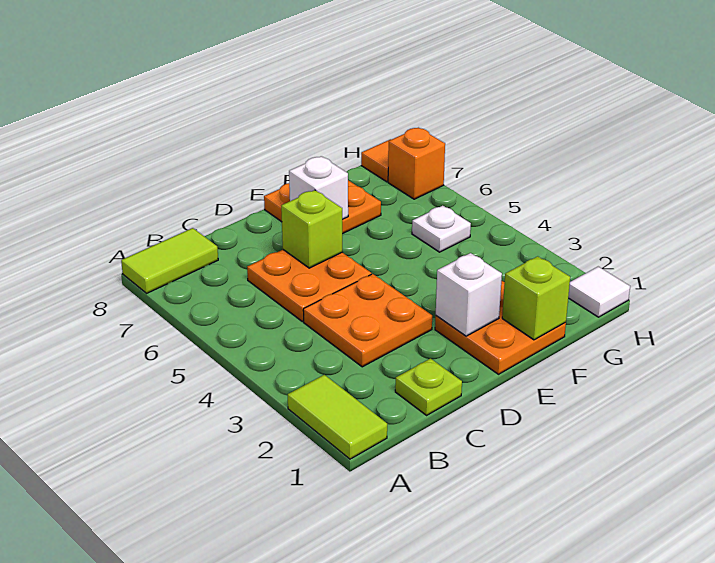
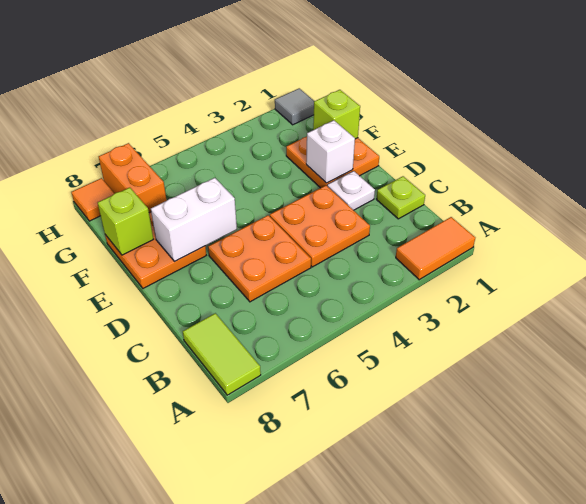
lime 1x2 tile [288,375,387,459] -> orange 1x2 tile [396,217,475,280]
lime 1x1 brick [281,190,342,268] -> lime 1x1 brick moved to [98,188,153,255]
white 1x1 brick [289,156,348,219] -> white 1x2 brick [151,178,237,261]
white 1x1 plate [412,206,471,252] -> white 1x1 plate moved to [328,171,375,210]
white 1x1 tile [568,267,630,317] -> grey 1x1 tile [275,88,314,125]
orange 1x1 brick [388,128,445,199] -> orange 1x2 brick [99,143,167,213]

